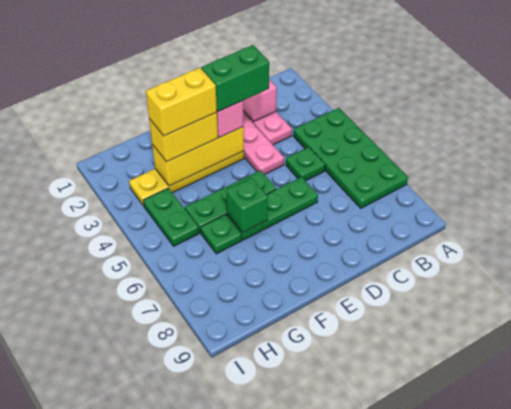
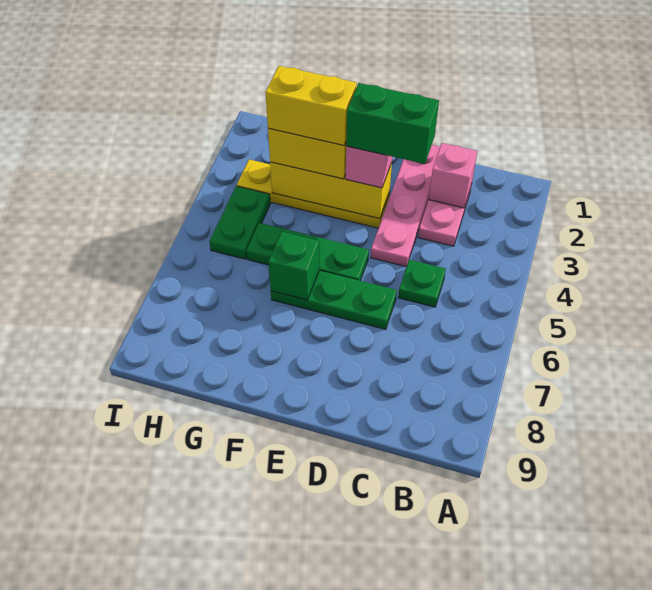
green 2x4 plate [293,108,408,208] -> none
green 1x1 plate [201,214,242,254] -> none

